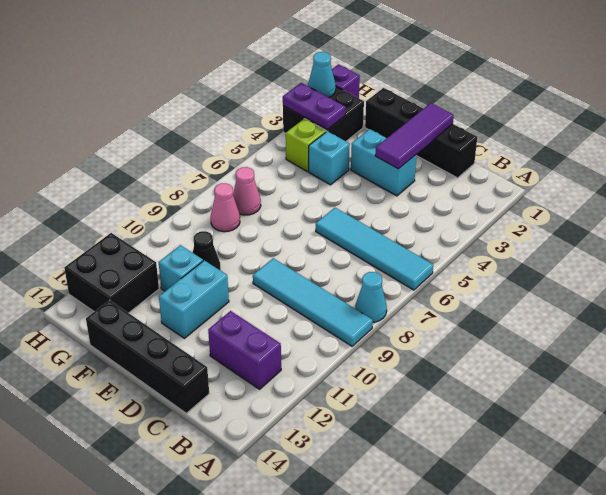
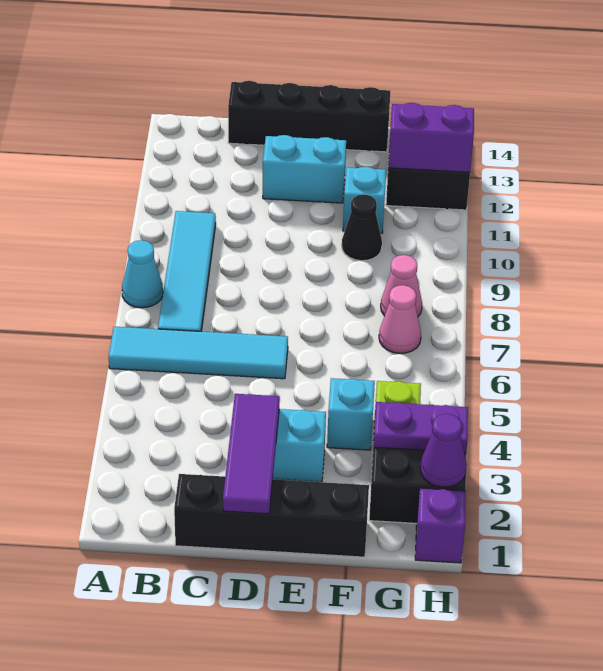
cyan 1x4 tile [253,258,373,346] -> cyan 1x4 tile turned to [158,211,216,332]
purple 1x2 brick [208,311,281,389] -> purple 1x2 brick moved to [388,103,474,172]
cyan 1x2 brick [159,260,229,338] -> cyan 1x2 brick turned to [263,135,346,203]
cyan 1x1 cone [308,52,336,97] -> purple 1x1 cone [420,414,467,487]

